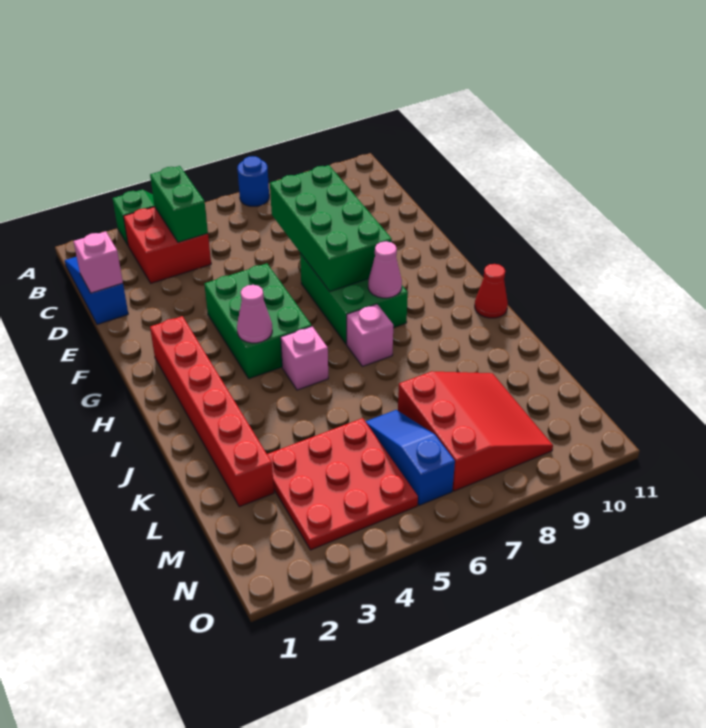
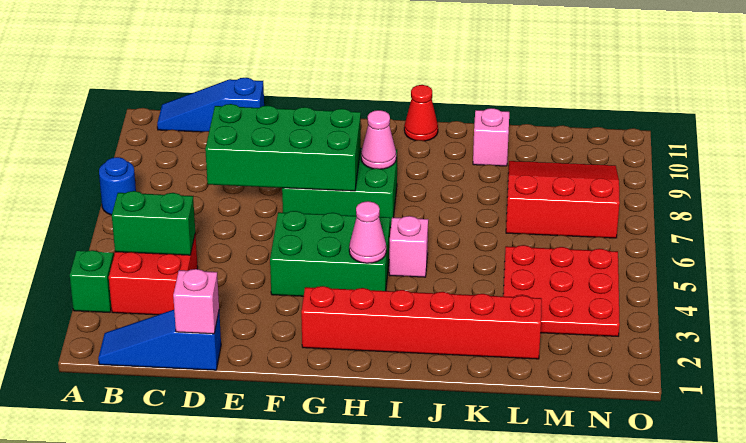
pink 1x1 brick [347,304,393,366] -> pink 1x1 brick moved to [473,108,509,166]
blue 1x3 slope [365,410,455,505] -> blue 1x3 slope moved to [157,78,264,132]

